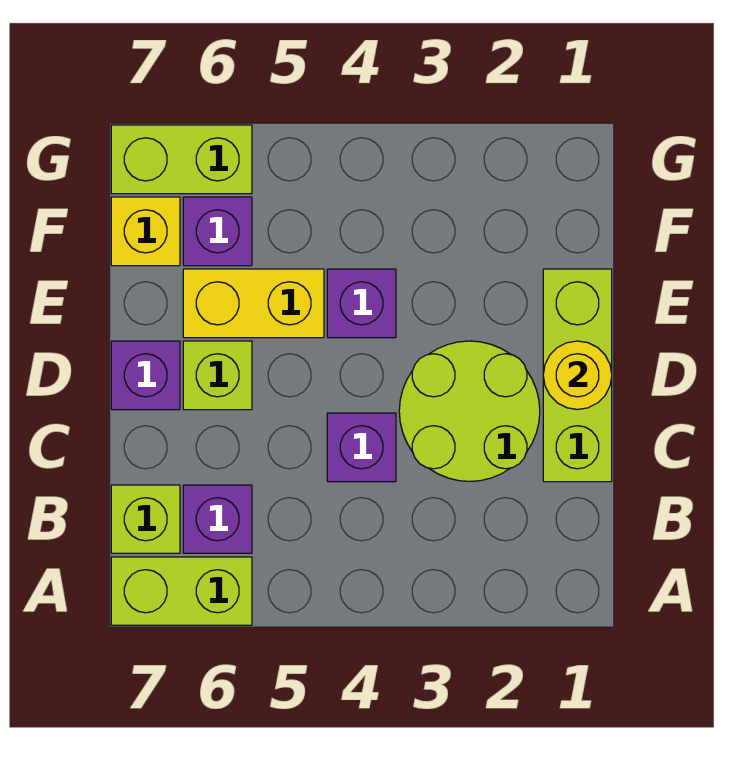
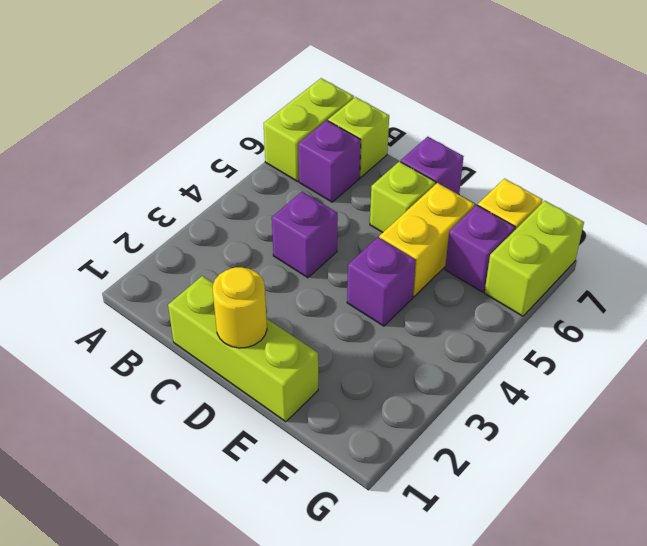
lime 2x2 round brick [399,341,540,481] -> none

